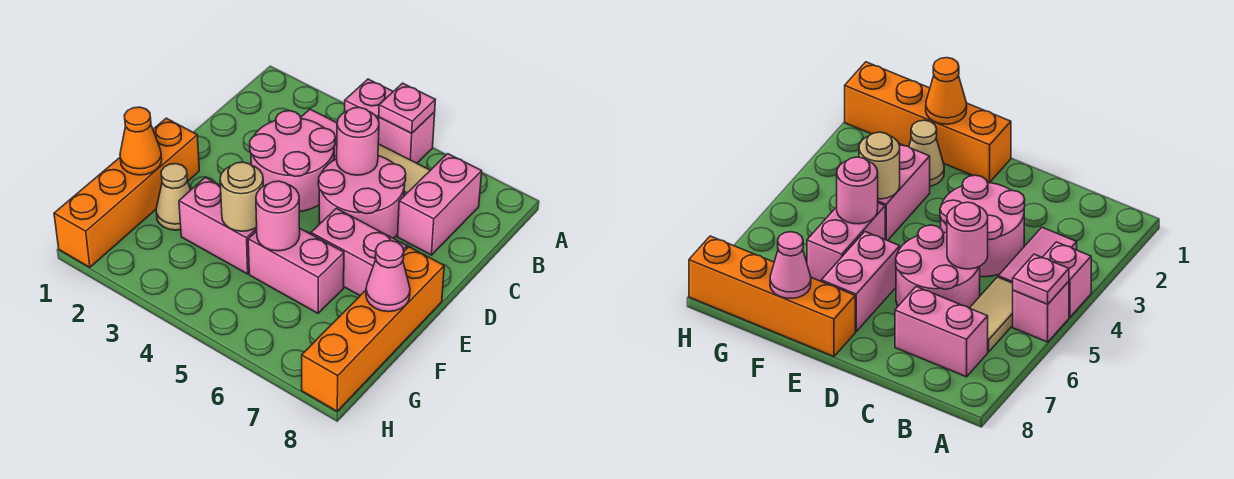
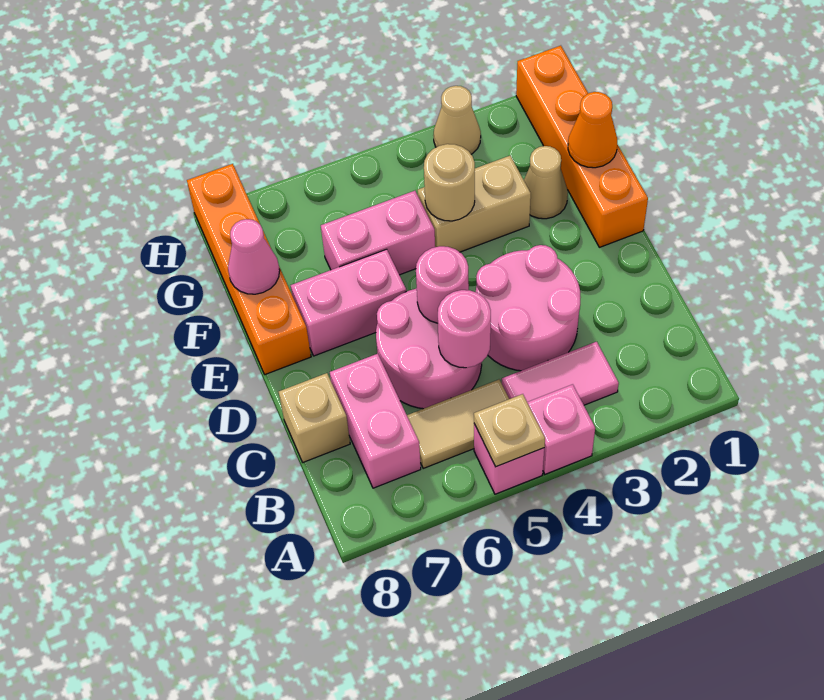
pink 1x1 plate [379,83,435,133] -> tan 1x1 plate [474,394,545,467]
none -> tan 1x1 brick [279,373,350,462]
pink 1x2 brick [179,177,257,274] -> tan 1x2 brick [417,156,531,252]
pink 1x1 round brick [256,181,300,251] -> pink 1x1 round brick moved to [416,246,469,323]
none -> tan 1x1 cone [433,86,481,154]

